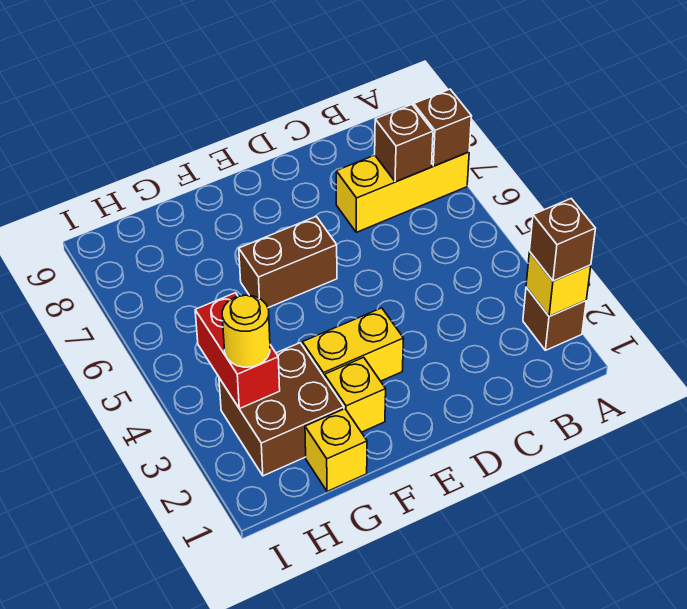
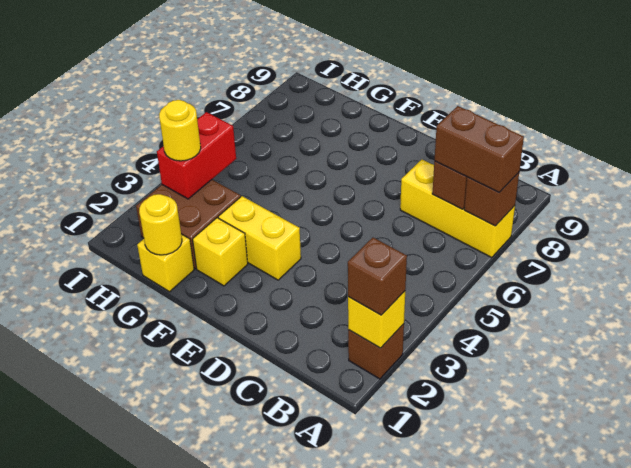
brown 1x2 brick [239,216,337,308] -> brown 1x2 brick moved to [434,106,524,192]
none -> yellow 1x1 round brick [139,194,182,255]

